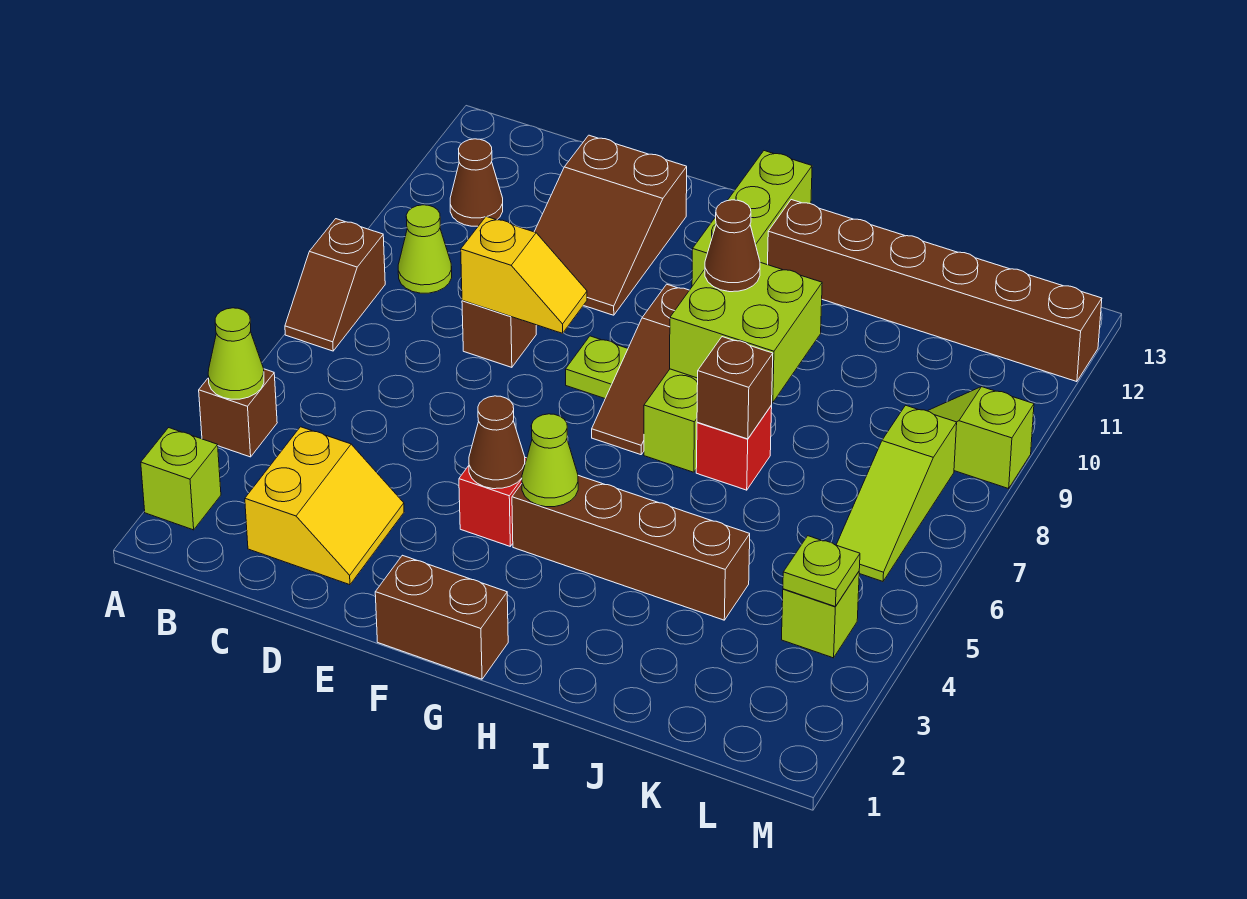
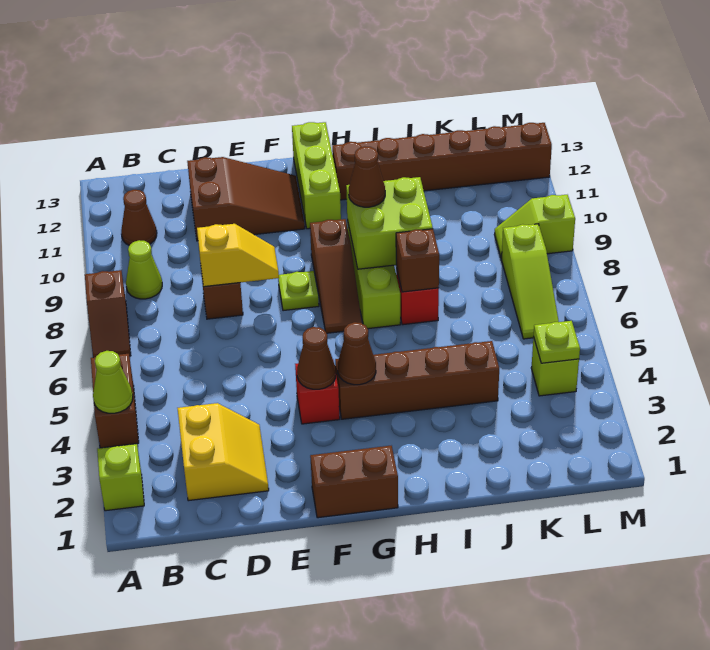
brown 1x1 brick [199,369,277,457] -> brown 1x2 brick [91,354,139,448]
brown 2x3 slope [534,135,687,315] -> brown 2x3 slope turned to [187,157,305,241]
lime 1x1 cone [522,414,578,507] -> brown 1x1 cone [338,322,376,385]

